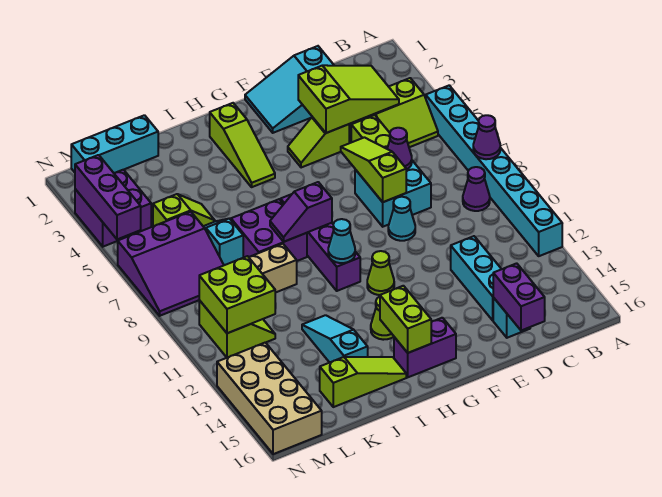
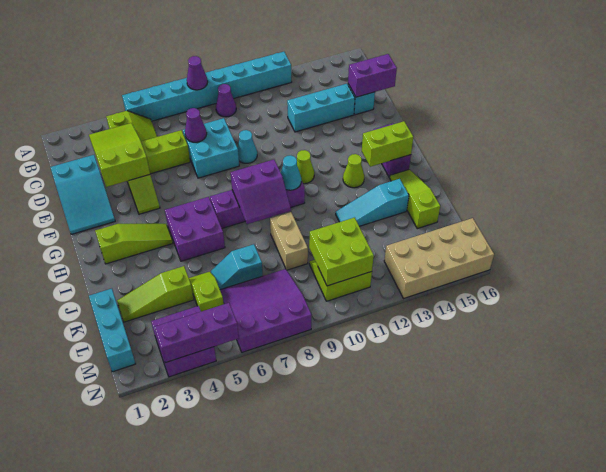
lime 1x3 slope [341,137,406,202] -> lime 1x3 slope moved to [117,266,194,322]
purple 1x2 slope [270,182,332,242] -> purple 2x2 slope [231,160,291,224]
purple 2x2 brick [231,199,307,261] -> purple 2x2 brick moved to [165,197,225,261]
purple 3x3 slope [118,212,224,316] -> purple 3x3 slope turned to [220,269,312,352]

